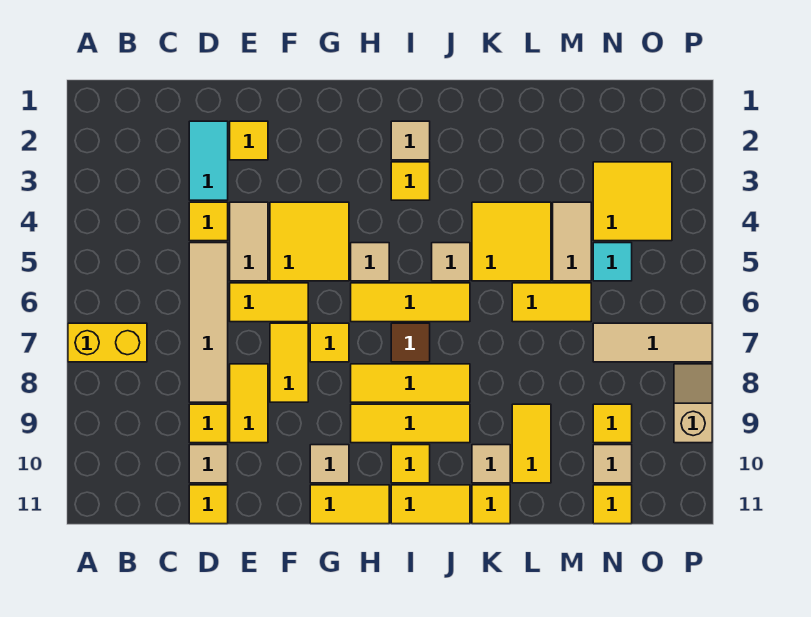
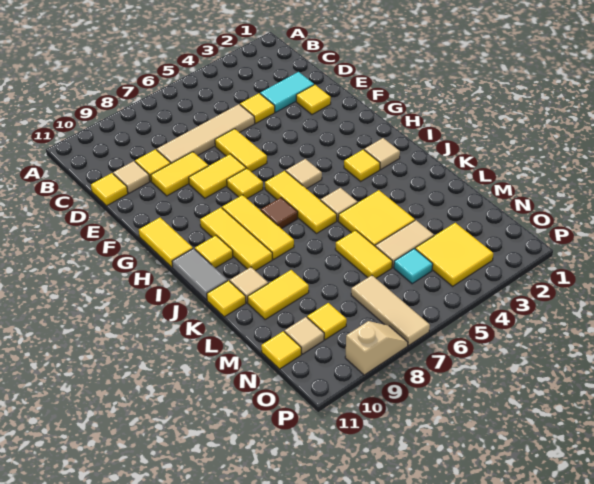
yellow 1x2 brick [68,323,147,362] -> none
tan 1x2 tile [230,202,268,281] -> none
yellow 2x2 tile [270,202,349,281] -> none
tan 1x1 tile [310,445,349,483] -> none
yellow 1x2 tile [391,485,470,524] -> grey 1x2 tile [172,248,228,300]

